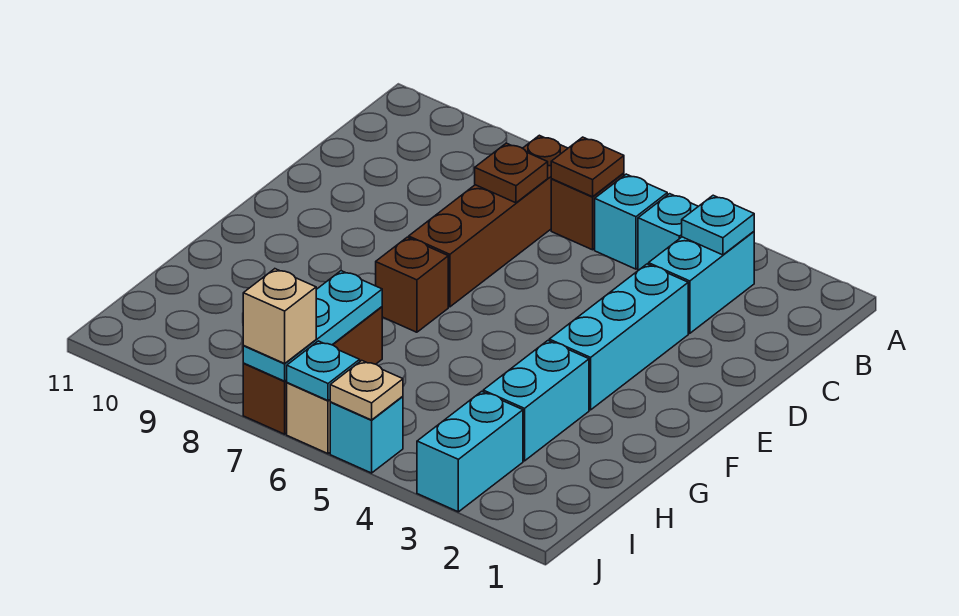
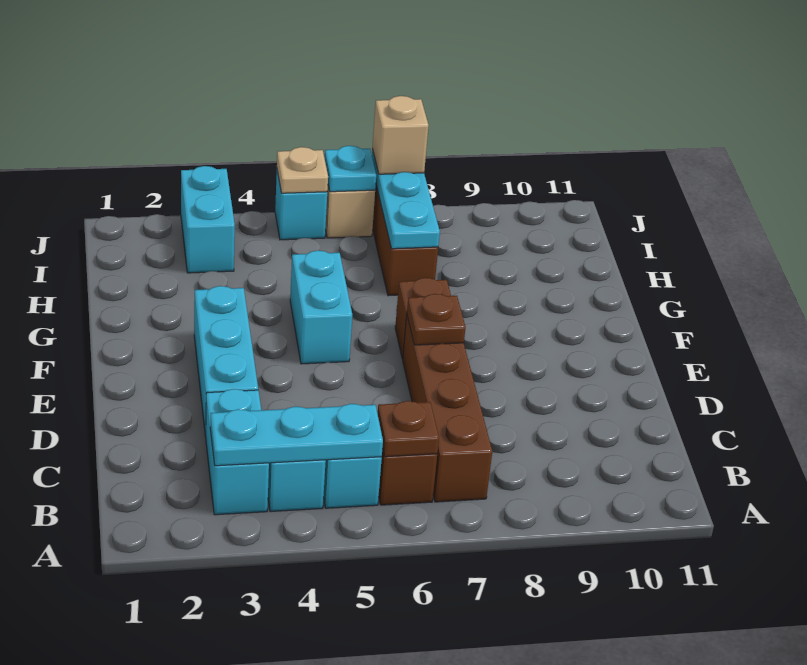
cyan 1x1 plate [682,195,754,255] -> cyan 1x3 plate [210,404,383,466]
brown 1x1 plate [475,143,548,203] -> brown 1x1 plate moved to [407,294,466,345]
cyan 1x2 brick [483,341,589,461] -> cyan 1x2 brick moved to [290,250,352,364]

